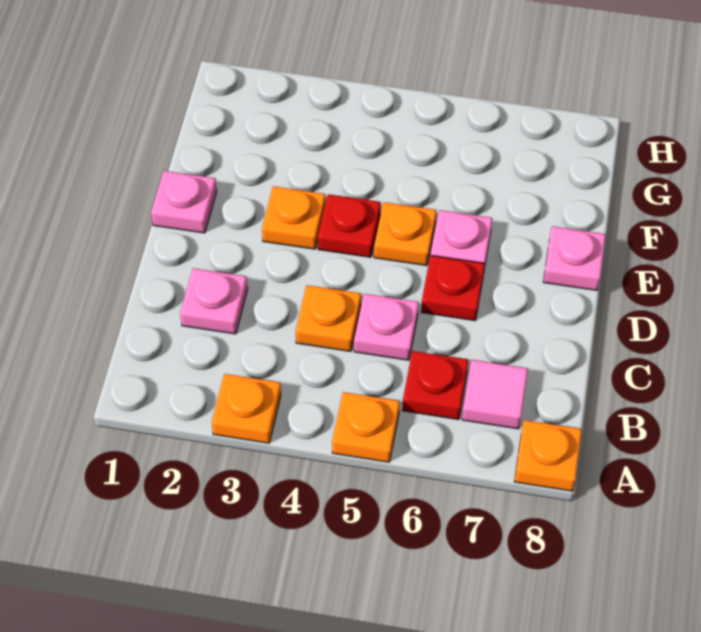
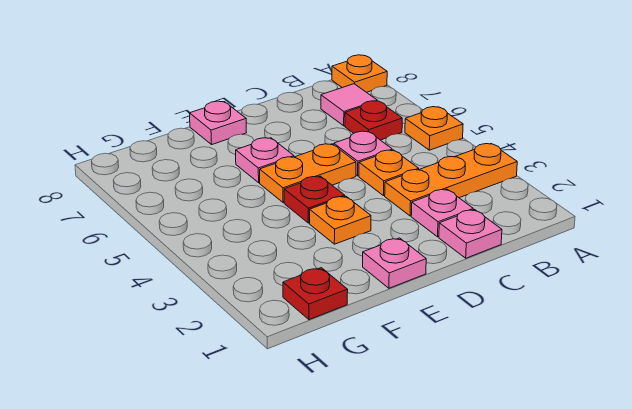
orange 1x1 plate [212,374,281,443] -> orange 1x3 plate [385,144,517,216]
none -> pink 1x1 plate [439,210,502,258]
red 1x1 plate [421,255,485,321] -> red 1x1 plate moved to [283,268,348,320]
orange 1x1 plate [374,202,436,266] -> orange 1x2 plate [260,144,356,203]

